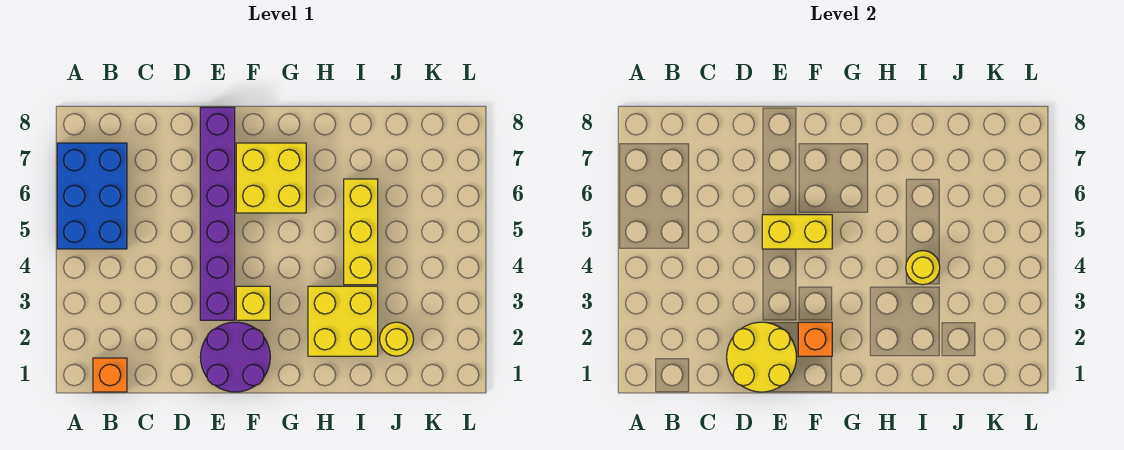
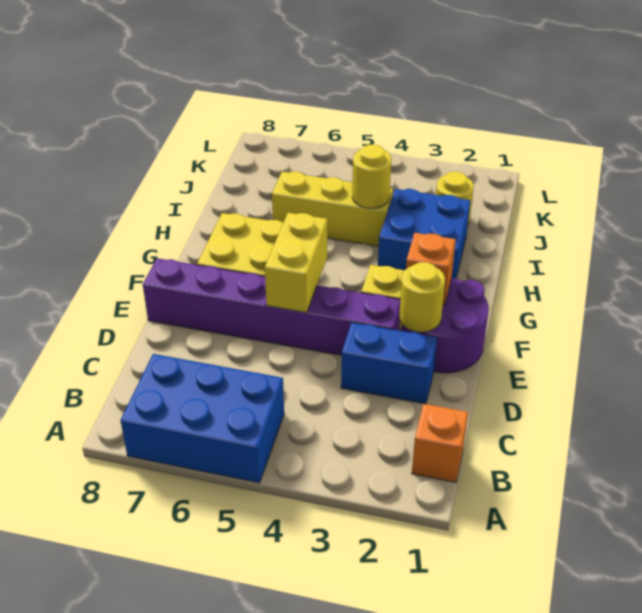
yellow 2x2 round brick [727,322,797,392] -> yellow 1x1 round brick [399,262,445,332]
none -> blue 1x2 brick [341,322,437,404]
yellow 2x2 brick [308,286,378,356] -> blue 2x2 brick [378,189,470,279]

